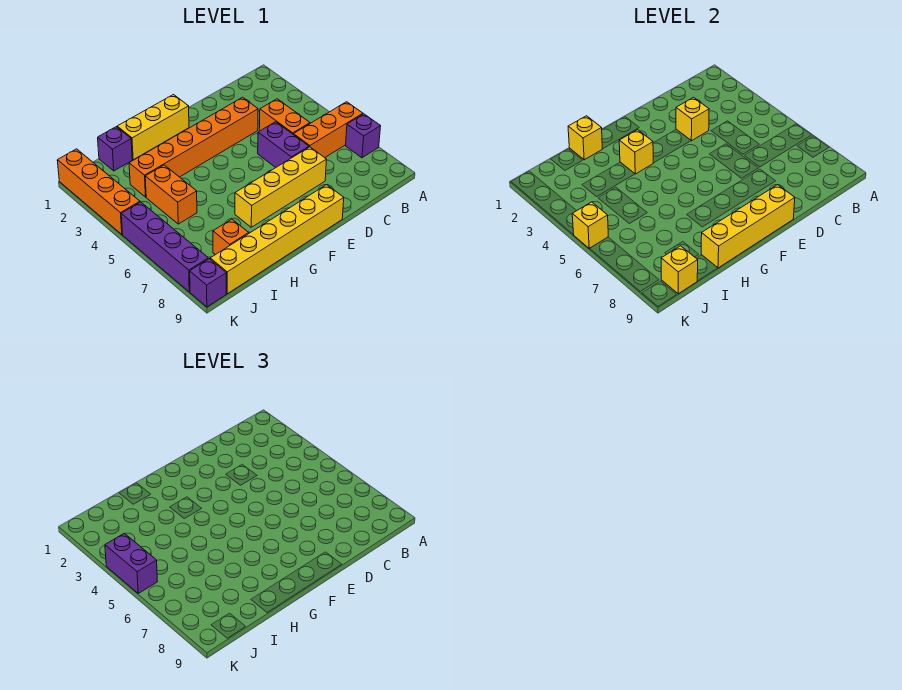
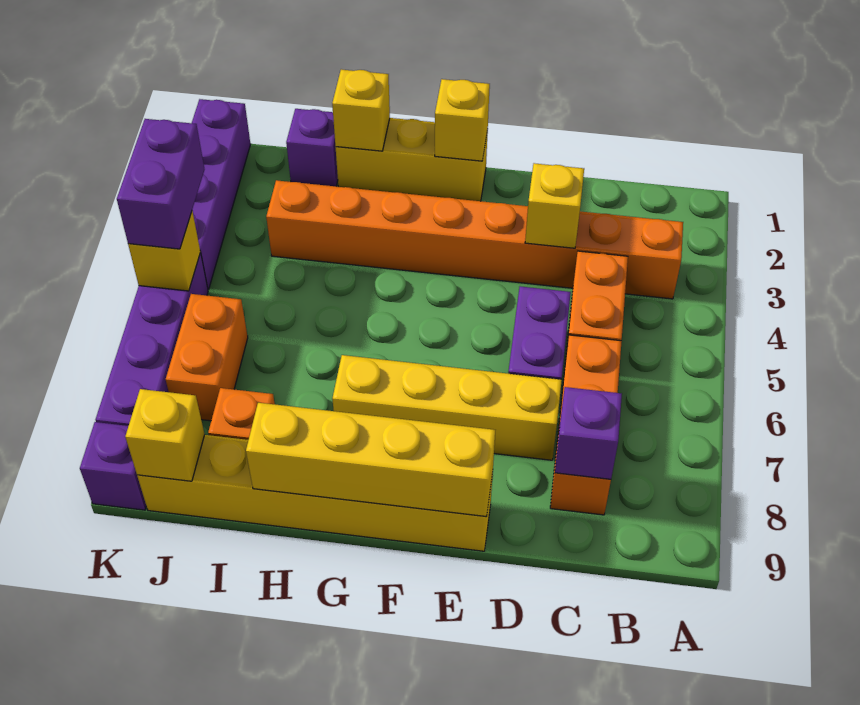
orange 1x3 brick [293,102,363,158] -> orange 1x3 brick turned to [550,335,622,515]
purple 1x1 brick [346,114,381,158] -> purple 1x1 brick moved to [555,387,622,479]
orange 1x6 brick [129,97,258,197] -> orange 1x8 brick [266,180,683,299]
yellow 1x1 brick [619,130,653,174] -> yellow 1x1 brick moved to [435,79,490,161]
orange 1x2 brick [145,165,197,224] -> orange 1x2 brick moved to [166,294,248,421]
orange 1x4 brick [57,149,140,234] -> purple 1x4 brick [192,99,251,290]

